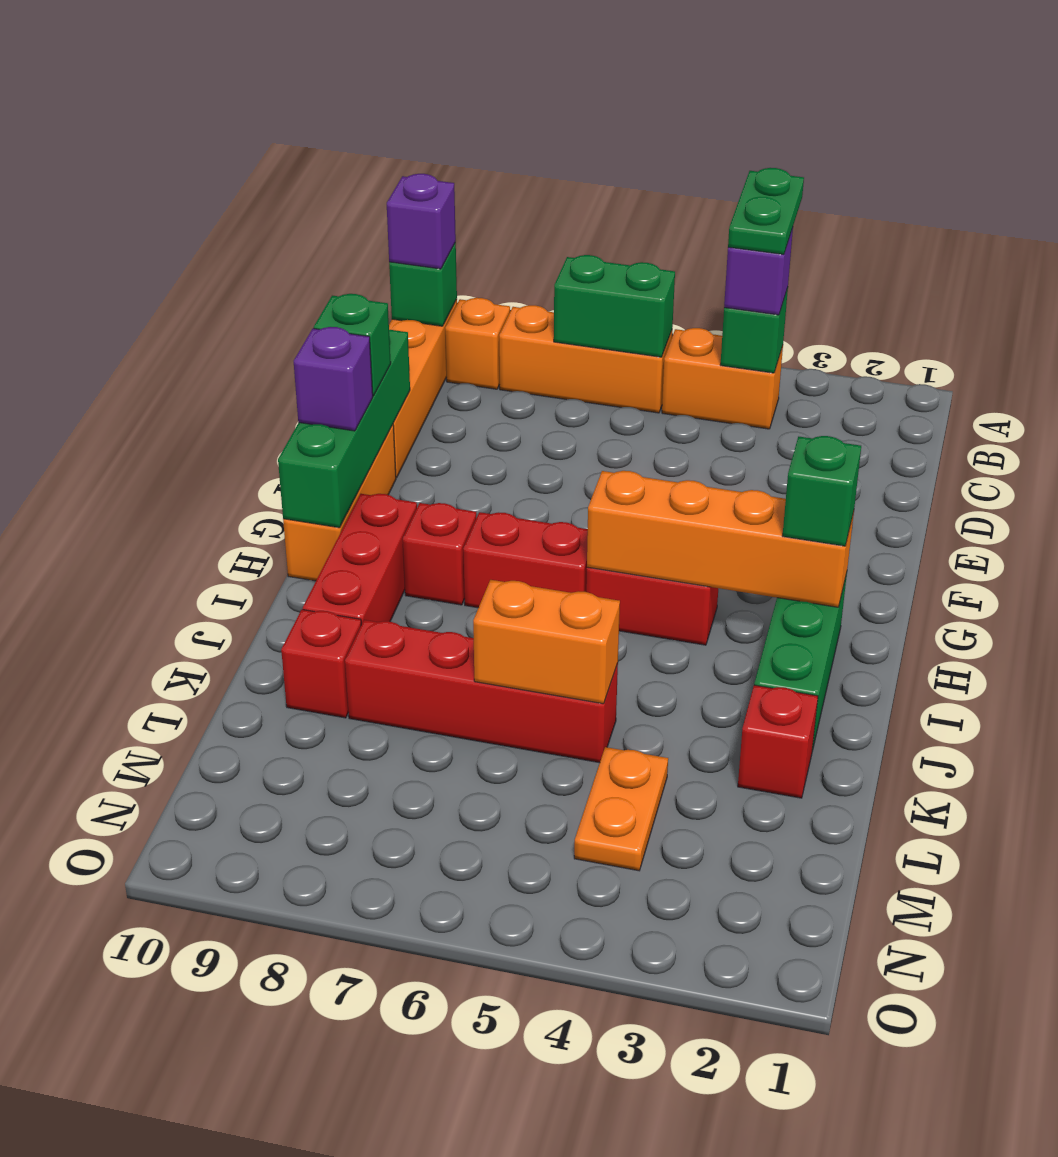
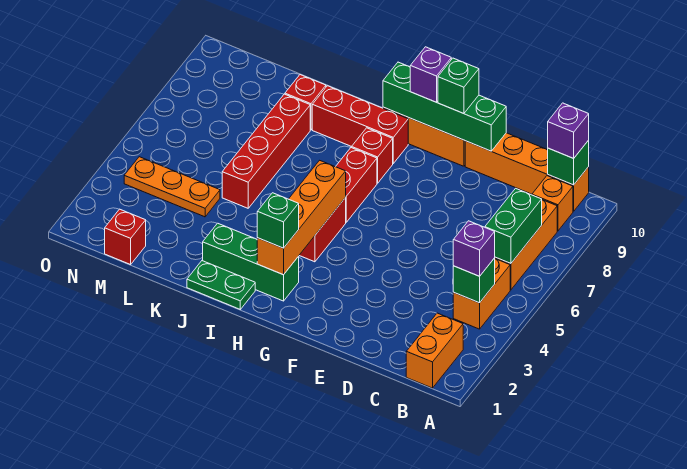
green 1x2 plate [728,168,804,254] -> green 1x2 plate moved to [187,261,255,309]
red 1x1 brick [738,685,818,798] -> red 1x1 brick moved to [105,209,146,265]
orange 1x2 brick [473,580,620,704] -> orange 1x2 brick moved to [406,313,463,388]
orange 1x2 plate [574,747,668,871] -> orange 1x3 plate [124,157,220,217]

